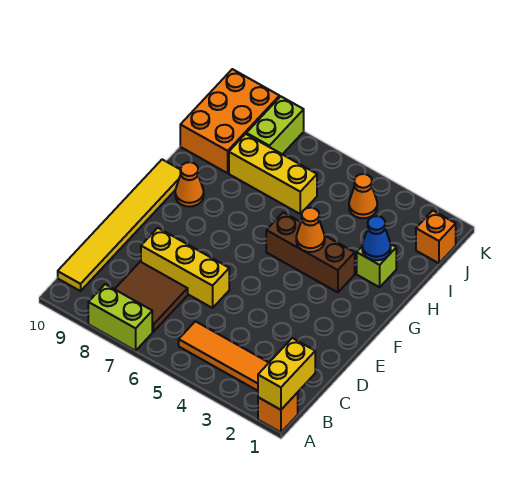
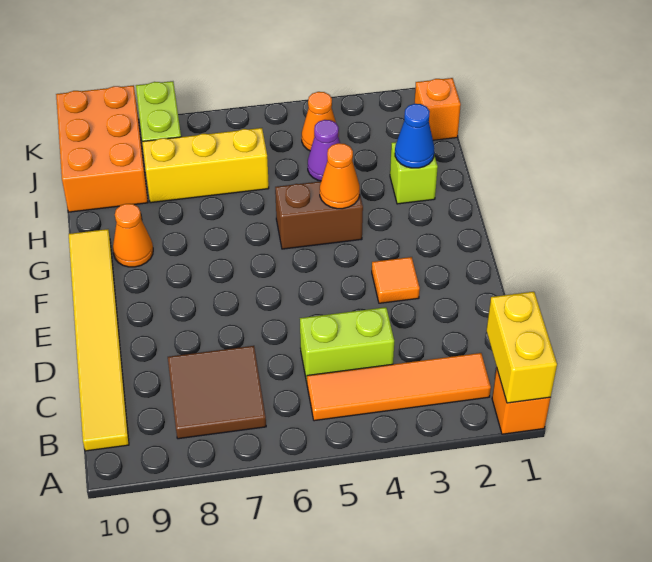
lime 1x2 brick [88,284,152,351] -> lime 1x2 brick moved to [300,307,394,382]
yellow 1x3 brick [141,228,229,308] -> none
none -> orange 1x1 tile [372,257,420,303]
brown 1x3 brick [266,212,355,292] -> brown 1x2 brick [275,181,363,249]
none -> purple 1x1 cone [308,120,340,181]

